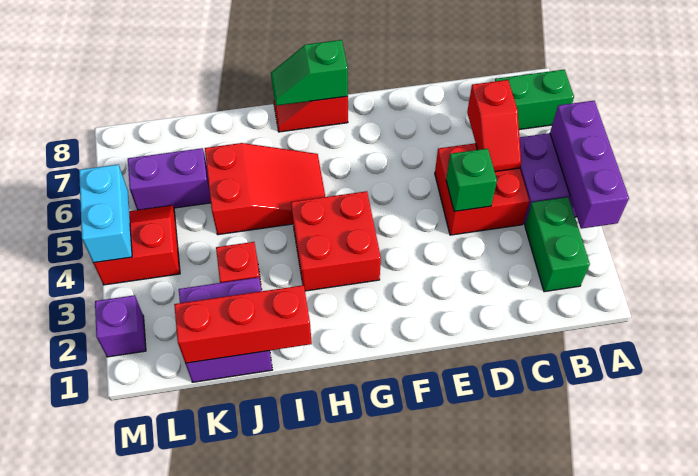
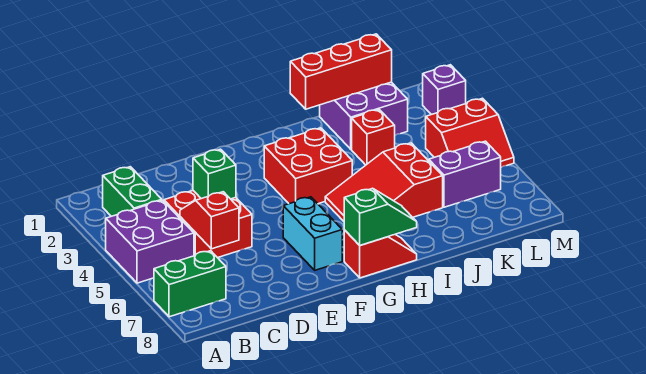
purple 1x3 brick [550,101,629,229] -> none
cyan 1x2 brick [79,165,132,263] -> cyan 1x2 brick moved to [283,197,342,270]

